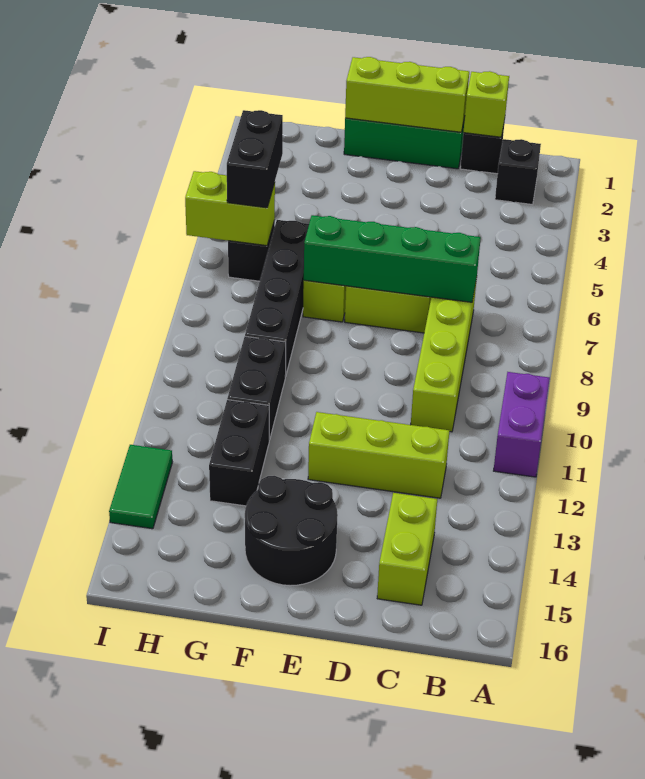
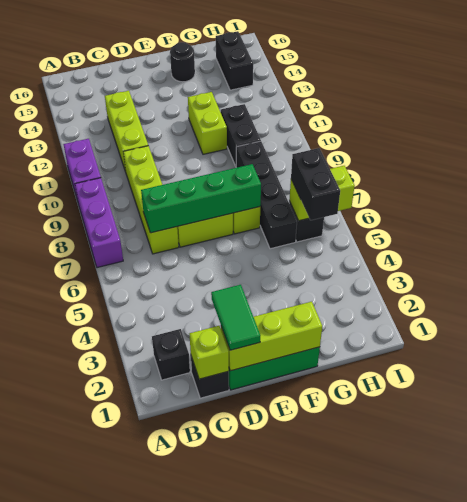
none -> purple 1x3 brick [75,178,123,268]
lime 1x3 brick [308,412,450,498] -> lime 1x3 brick turned to [105,91,148,169]
lime 1x2 brick [377,493,437,605] -> lime 1x2 brick moved to [188,92,227,154]
black 2x2 round brick [245,476,338,586] -> black 1x1 round brick [170,42,195,82]
black 1x2 brick [209,400,269,506] -> black 1x2 brick moved to [216,31,253,90]
green 1x2 tile [109,445,172,529] -> green 1x2 tile moved to [211,285,261,350]

